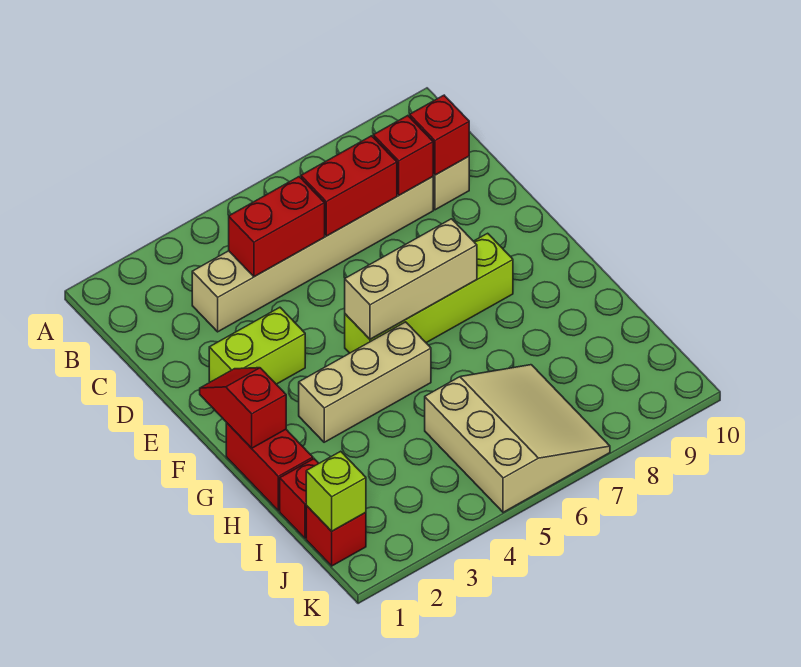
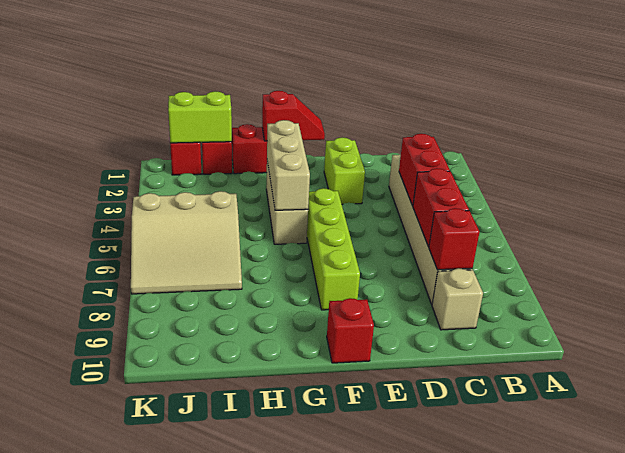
red 1x1 brick [410,95,469,175] -> red 1x1 brick moved to [327,298,374,363]
tan 1x3 brick [345,219,477,339] -> tan 1x3 brick moved to [267,120,310,210]
lime 1x1 brick [306,451,366,531] -> lime 1x2 brick [168,91,232,143]

